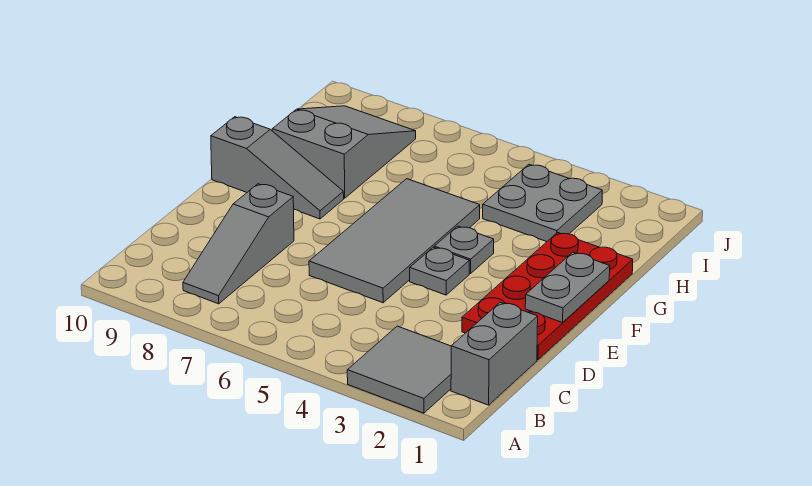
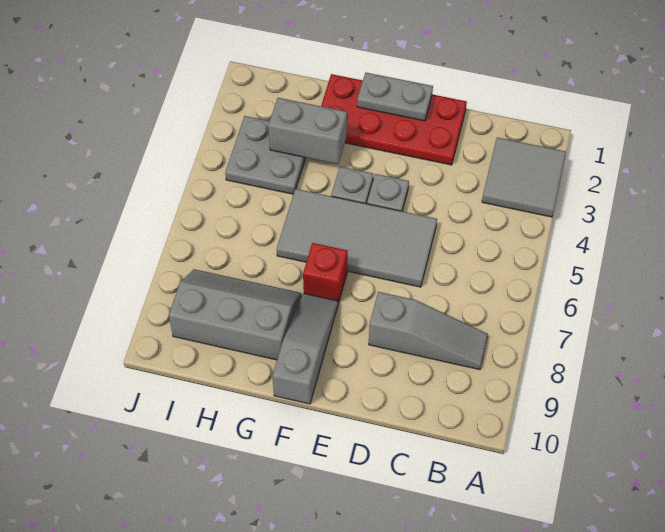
grey 1x2 brick [451,302,538,405] -> grey 1x2 brick moved to [268,98,347,164]
none -> red 1x1 brick [303,243,348,303]
grey 2x3 slope [272,106,416,198] -> grey 2x3 slope turned to [169,269,302,360]

